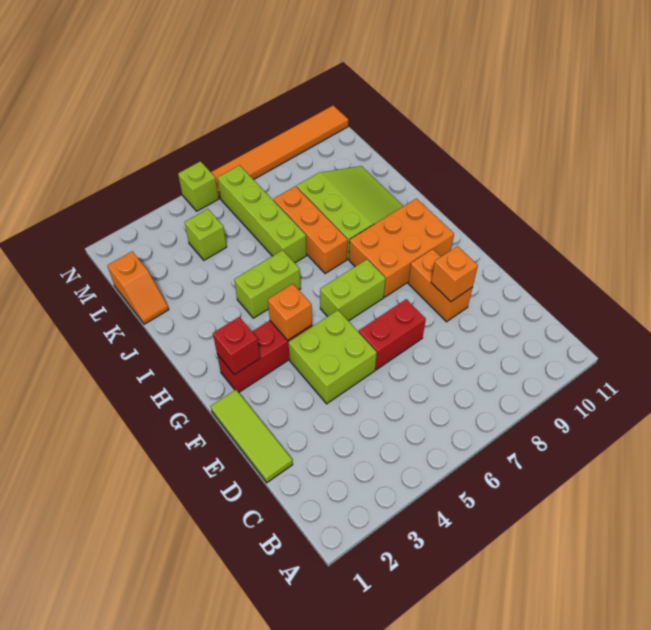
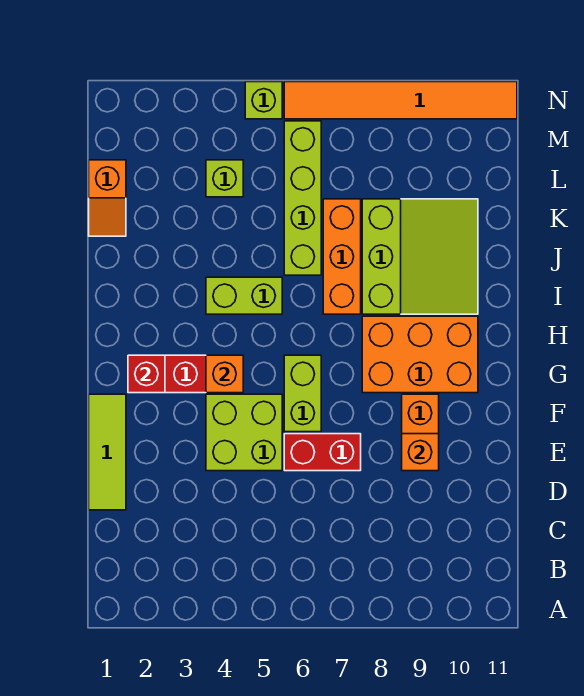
lime 1x2 brick [320,259,385,321] -> lime 1x2 brick turned to [284,355,321,432]

